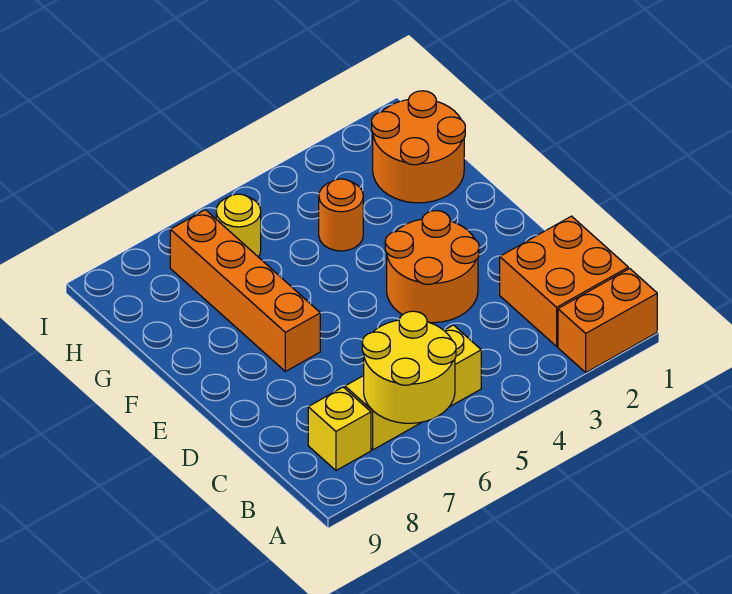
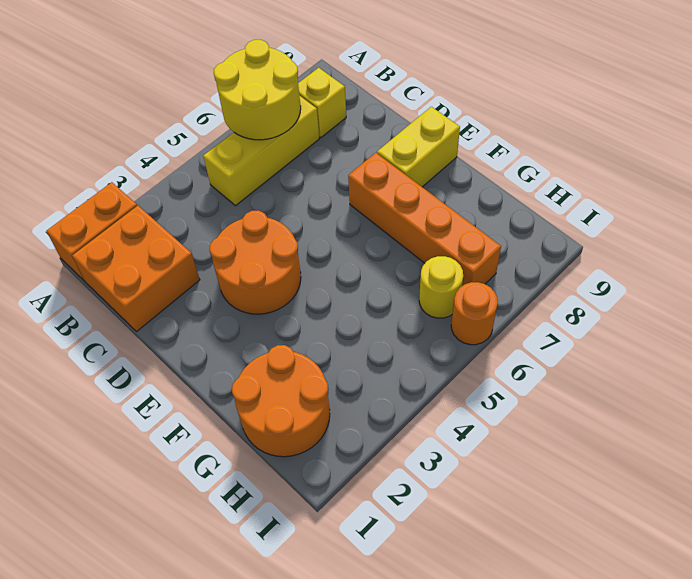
none -> yellow 1x2 brick [377,107,460,187]
orange 1x1 round brick [319,179,363,251] -> orange 1x1 round brick moved to [451,282,498,345]

